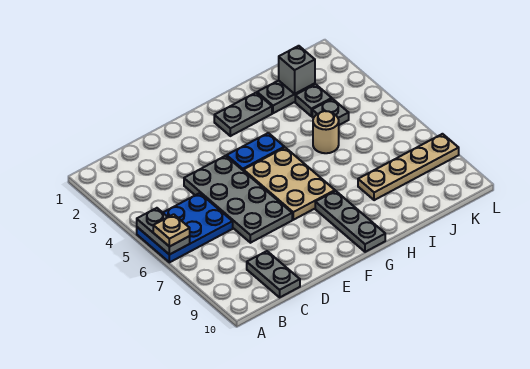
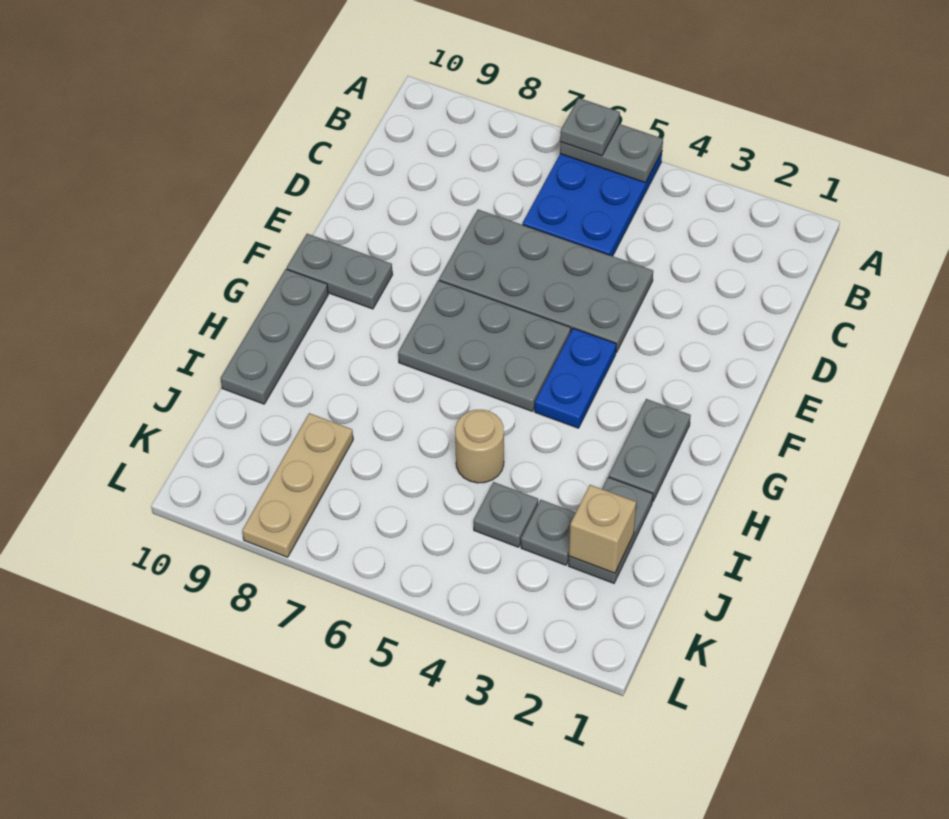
tan 1x1 plate [153,214,190,247] -> grey 1x1 plate [560,98,620,156]
grey 1x2 plate [247,251,300,297] -> grey 1x2 plate moved to [287,234,393,309]
tan 2x3 plate [244,148,335,220] -> grey 2x3 plate [398,280,571,411]
grey 1x3 plate [315,191,385,252] -> grey 1x3 plate turned to [221,269,328,404]
tan 1x4 plate [358,134,459,200] -> tan 1x3 plate [242,413,353,557]
grey 1x1 brick [279,46,315,94] -> tan 1x1 brick [569,485,636,573]

